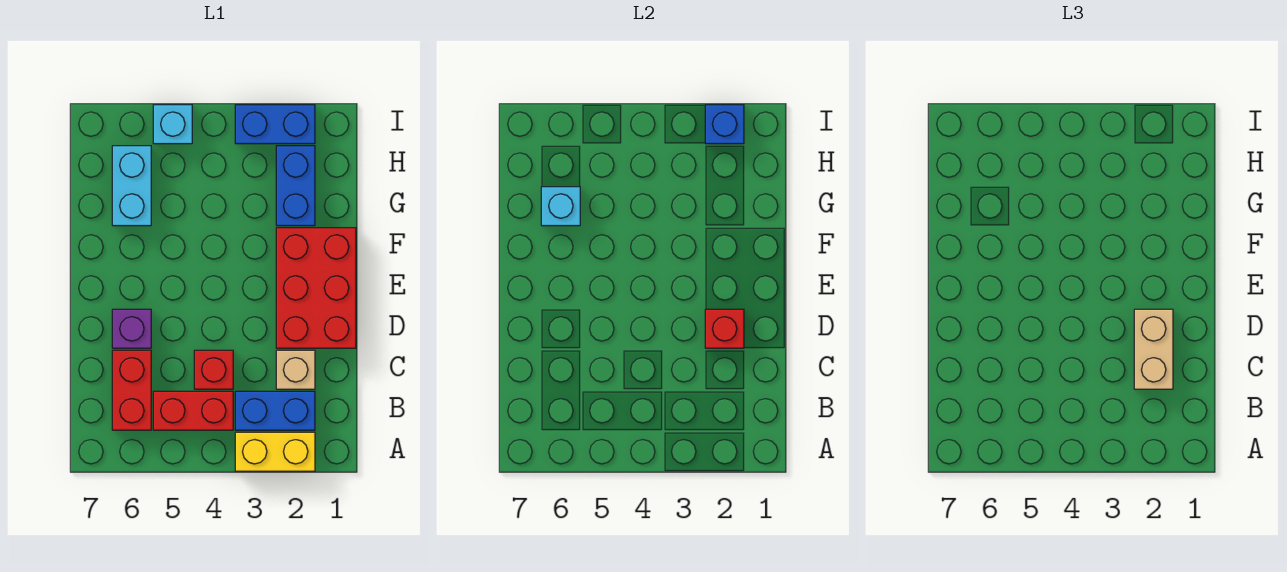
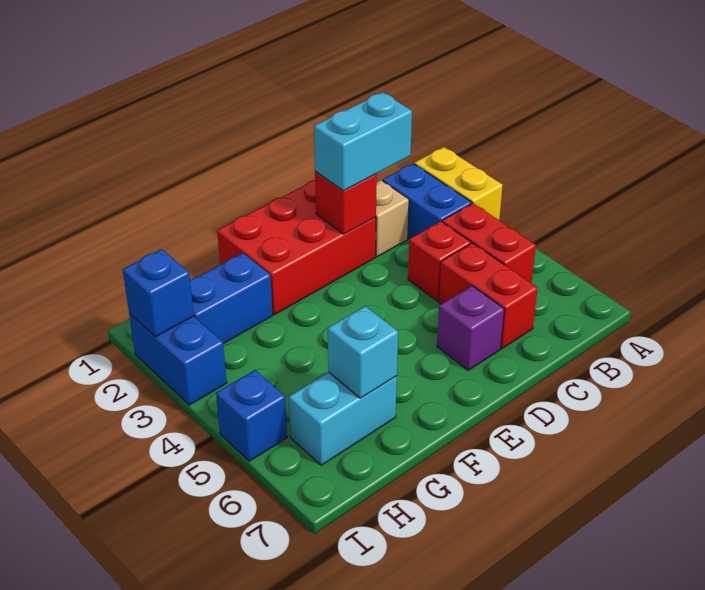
red 1x2 brick [112,350,151,430] -> red 1x2 brick turned to [439,243,538,349]
tan 1x2 brick [1134,309,1173,389] -> cyan 1x2 brick [314,92,412,191]
cyan 1x1 brick [153,105,192,144] -> blue 1x1 brick [216,370,287,461]

